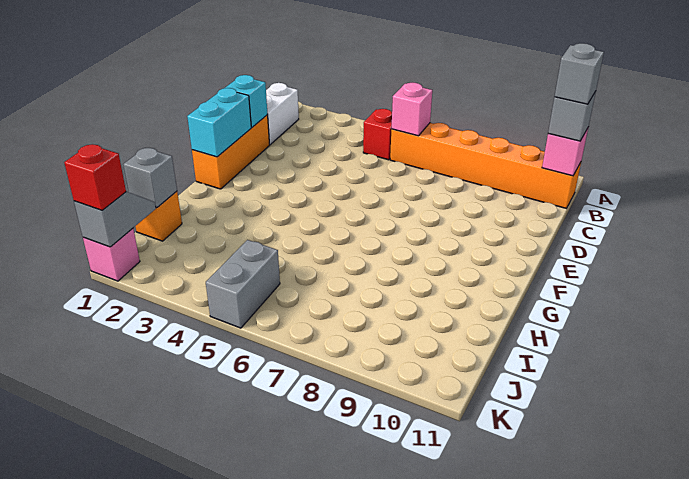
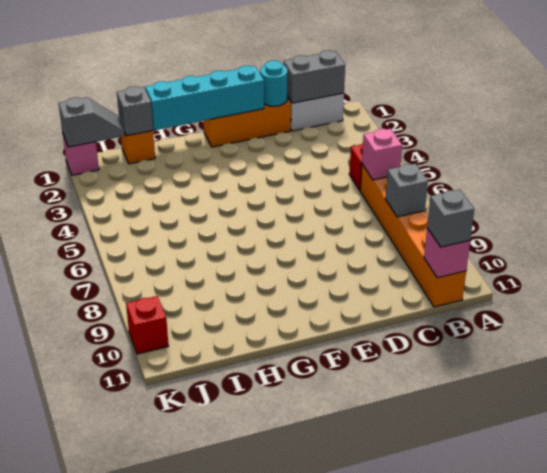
grey 1x1 brick [555,43,604,104] -> grey 1x1 brick moved to [385,164,428,217]
cyan 1x1 brick [225,75,268,127] -> cyan 1x1 round brick [260,60,288,106]
cyan 1x2 brick [187,88,251,157] -> cyan 1x4 brick [145,66,264,130]
grey 1x2 brick [206,240,280,328] -> grey 1x2 brick moved to [284,50,345,103]
red 1x1 brick [64,144,126,210] -> red 1x1 brick moved to [126,296,168,354]

